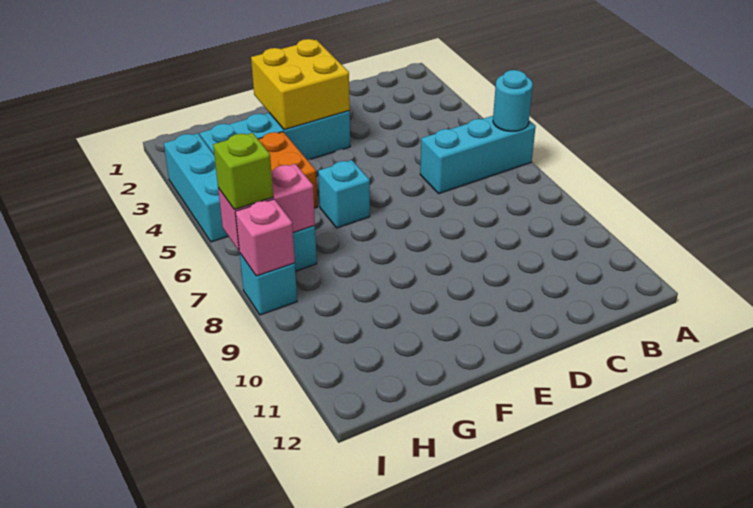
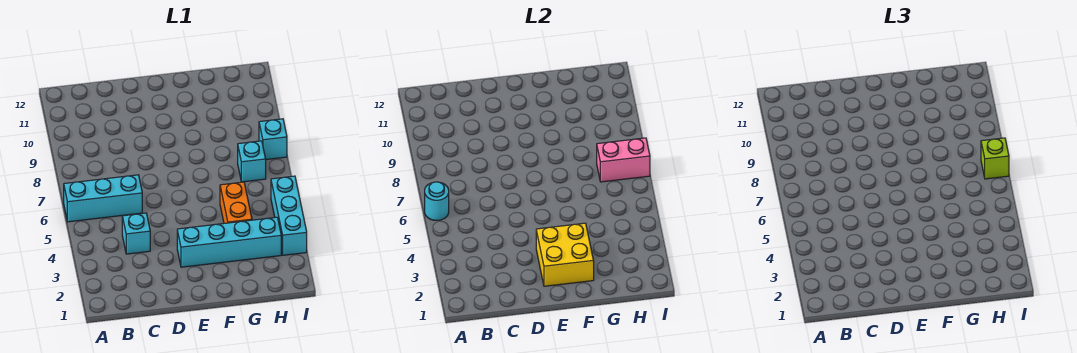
cyan 1x1 brick [318,160,370,228] -> cyan 1x1 brick moved to [122,213,150,254]
pink 1x1 brick [235,199,295,276] -> none

